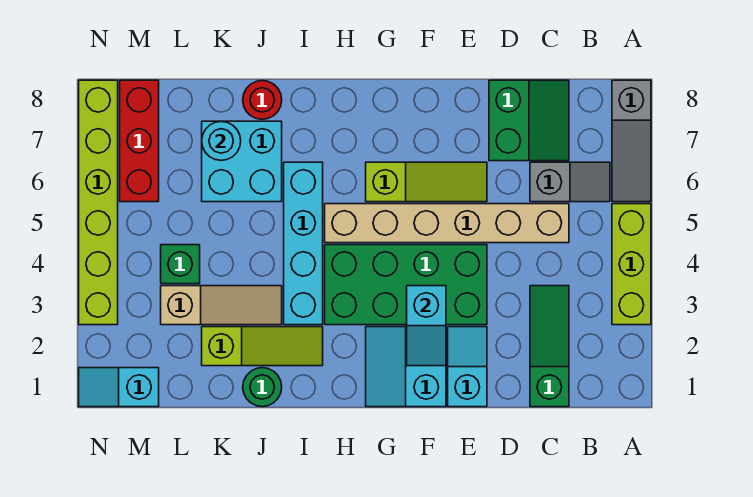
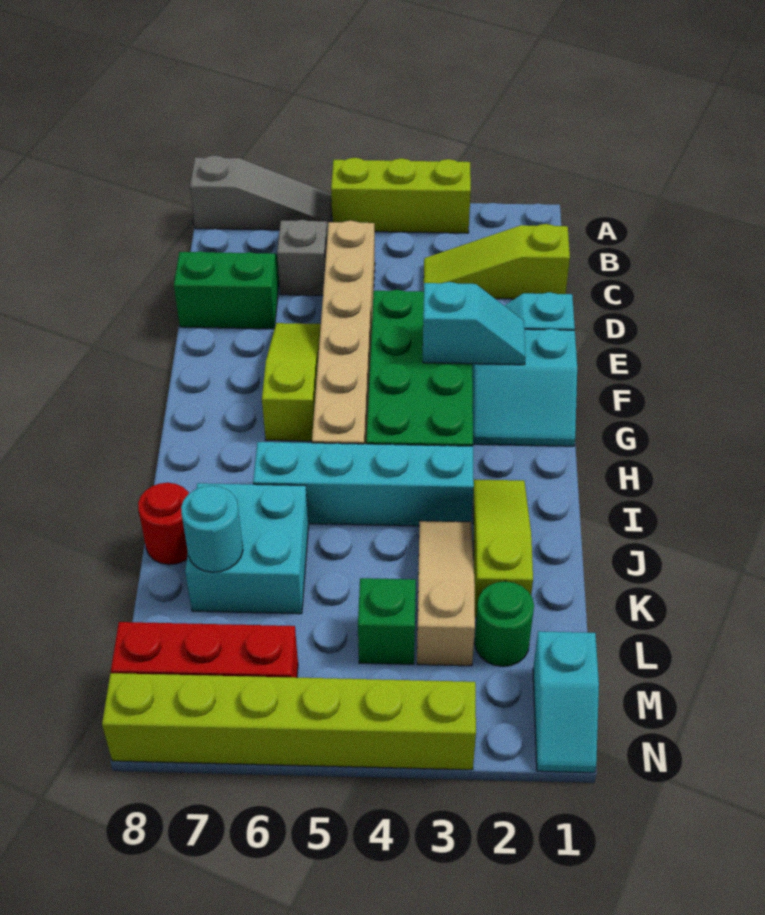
green 1x3 slope [530,286,569,407] -> lime 1x3 slope [424,224,570,299]
green 1x1 round brick [243,368,282,407] -> green 1x1 round brick moved to [475,581,534,666]

